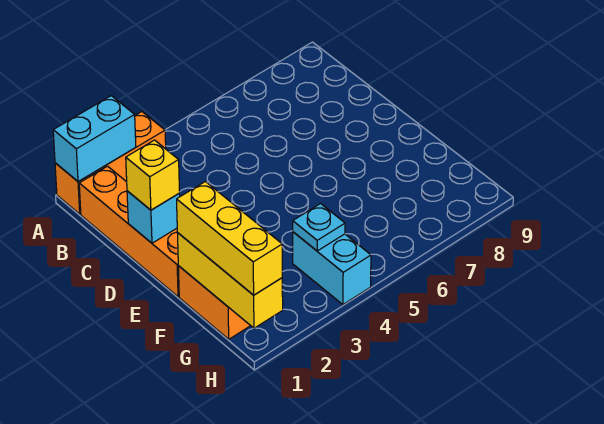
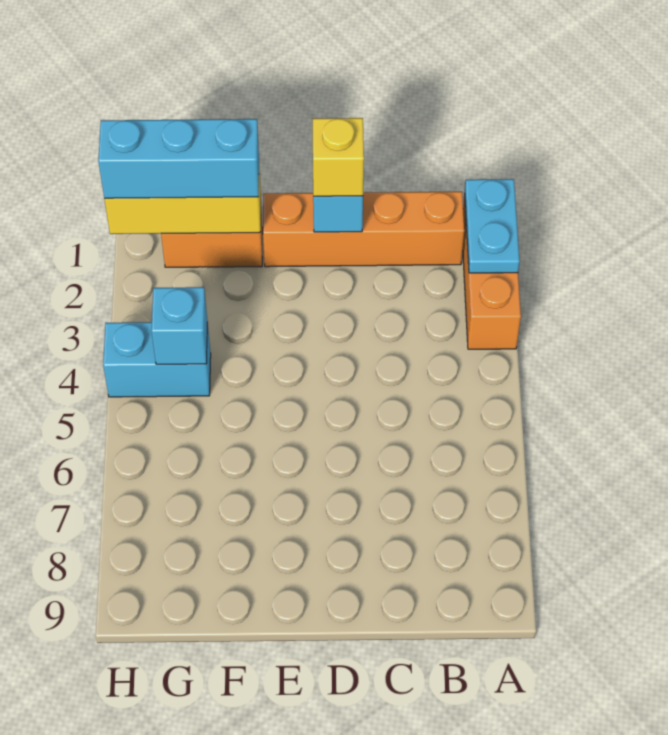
cyan 1x2 brick [53,96,136,182] -> cyan 1x2 plate [465,179,520,273]
yellow 1x3 brick [177,182,282,295] -> cyan 1x3 brick [98,119,259,198]
cyan 1x1 plate [293,204,345,251] -> cyan 1x1 brick [151,287,207,364]

